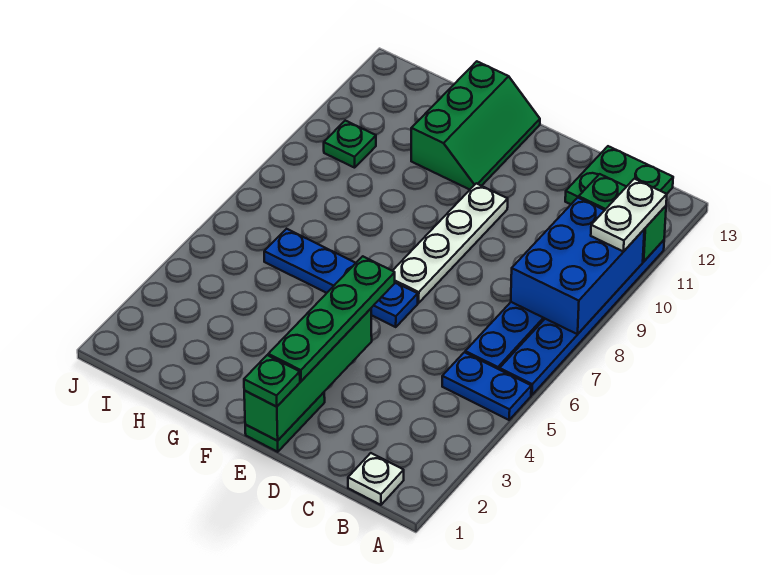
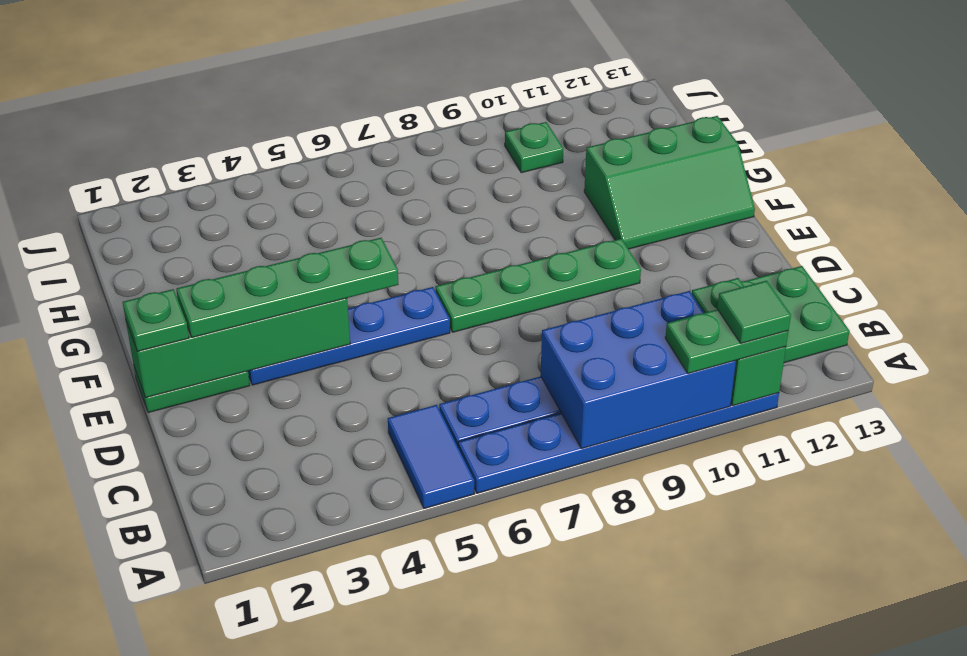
blue 1x2 plate [442,352,531,420] -> blue 1x2 tile [388,405,474,508]
white 1x2 plate [591,179,667,252] -> green 1x2 plate [665,309,788,373]
none -> green 1x1 tile [717,281,791,343]
white 1x1 plate [348,453,404,505] -> none
blue 1x4 plate [264,229,418,327] -> blue 1x4 plate turned to [248,287,450,385]
white 1x4 plate [393,183,508,303] -> green 1x4 plate [435,239,641,332]

